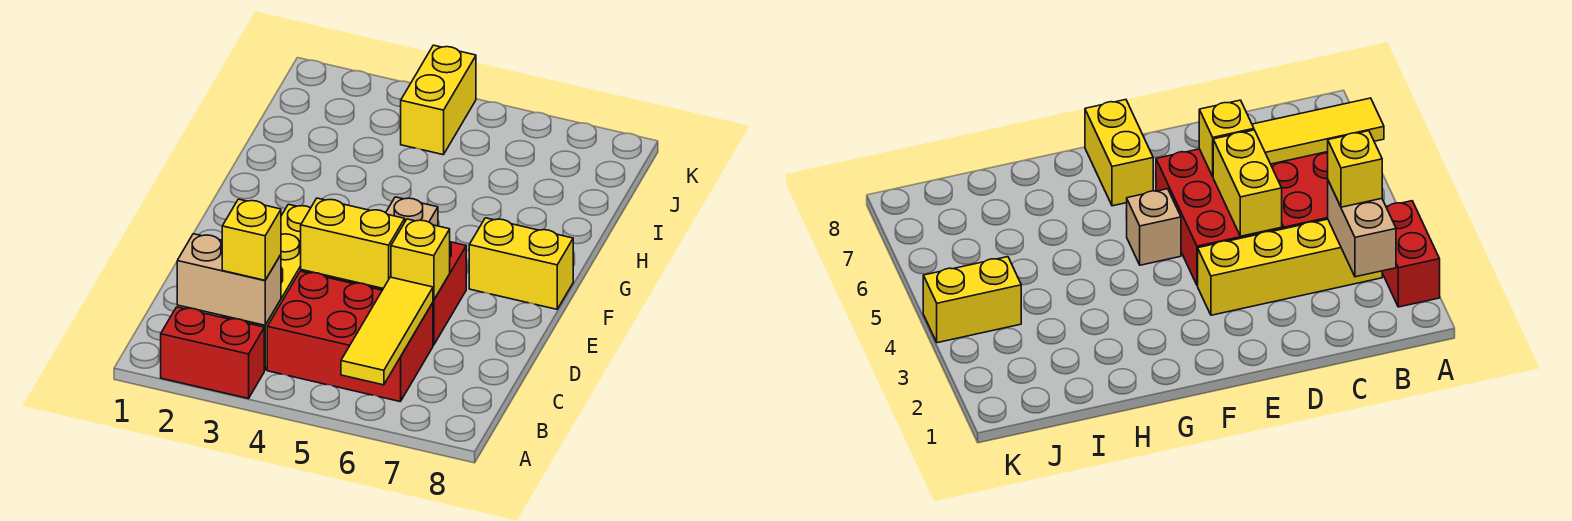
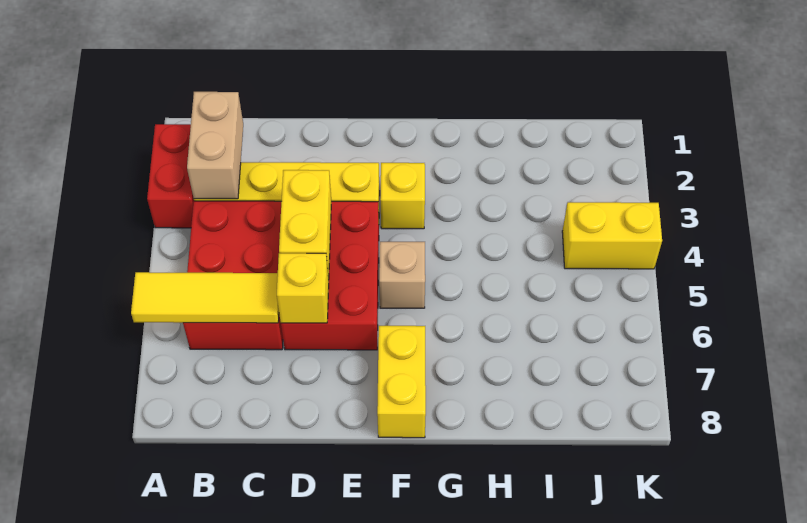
yellow 1x1 brick [222,199,281,280] -> yellow 1x1 brick moved to [380,163,425,229]

